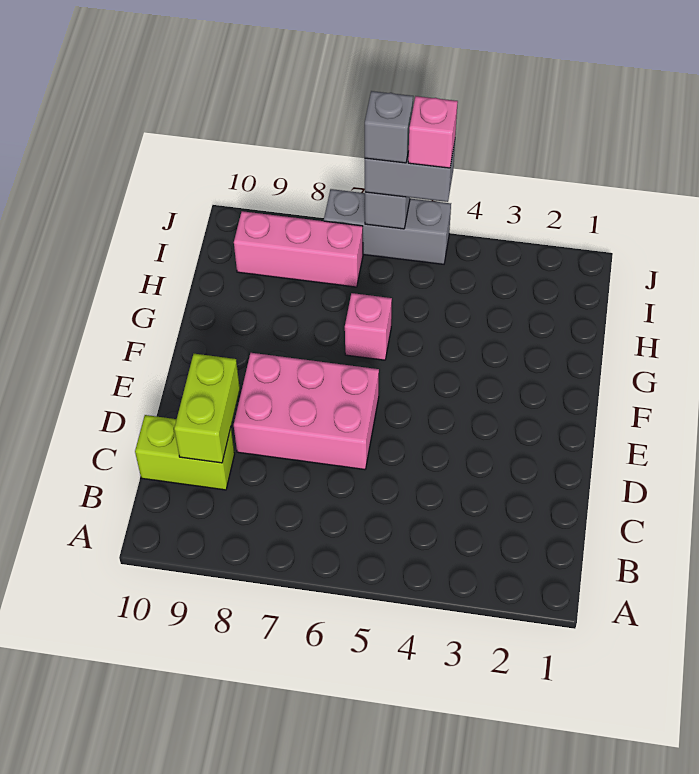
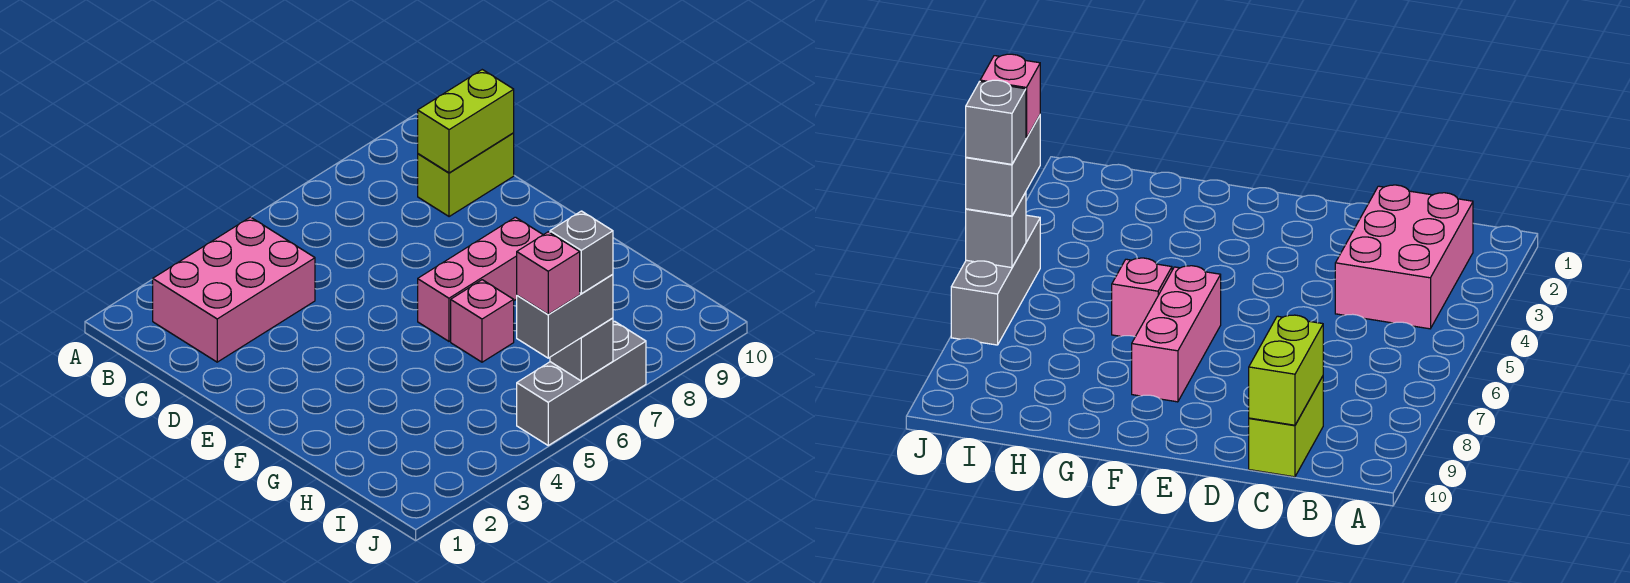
lime 1x2 brick [174,354,240,463] -> lime 1x2 brick turned to [418,70,514,173]
pink 2x3 brick [234,353,379,470] -> pink 2x3 brick moved to [153,217,315,362]
pink 1x3 brick [234,211,363,287] -> pink 1x3 brick moved to [418,217,543,341]

